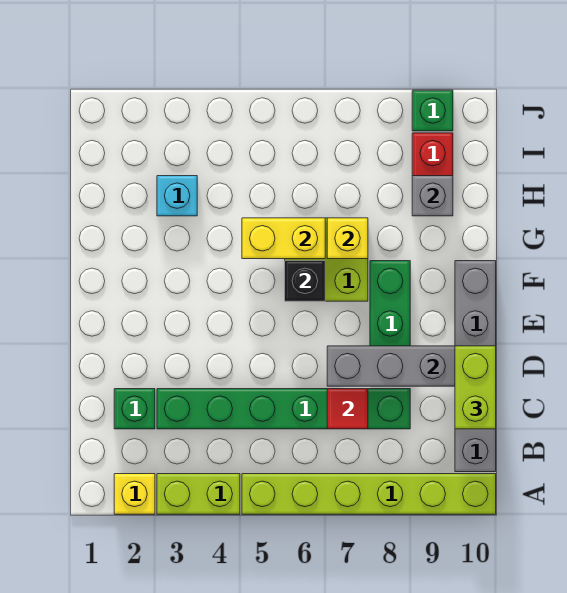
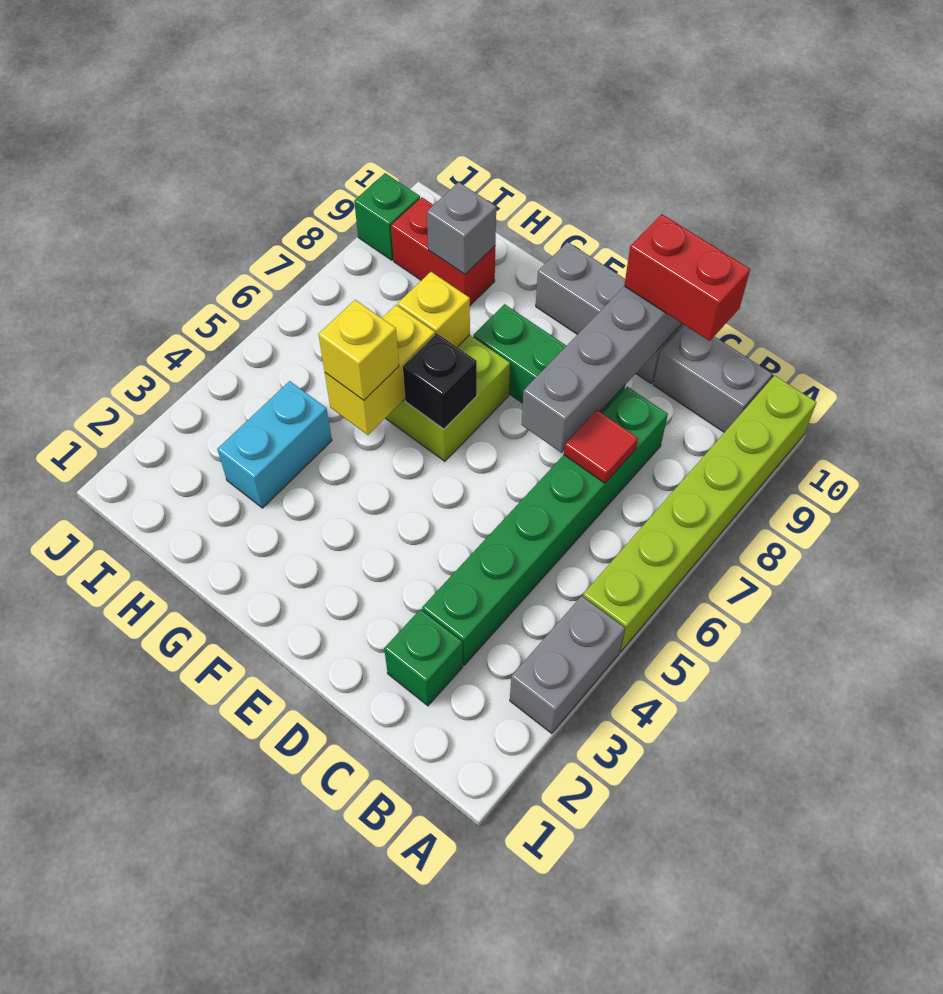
yellow 1x1 brick [114,474,155,514] -> yellow 1x1 brick moved to [318,300,399,400]
lime 1x2 brick [157,474,240,514] -> grey 1x2 brick [510,596,625,734]
lime 1x2 brick [455,346,496,429] -> red 1x2 brick [624,214,750,341]
cyan 1x1 brick [157,176,197,216] -> cyan 1x2 brick [217,381,332,508]

